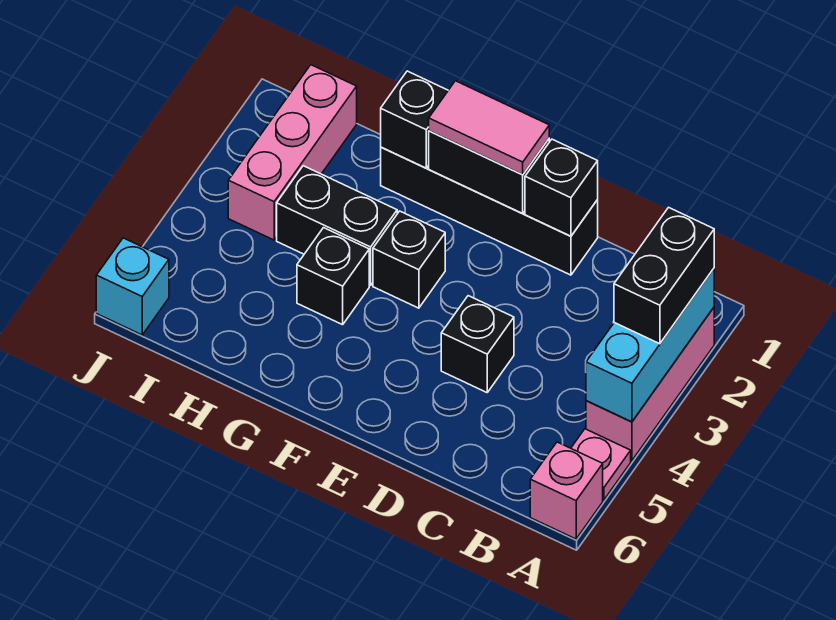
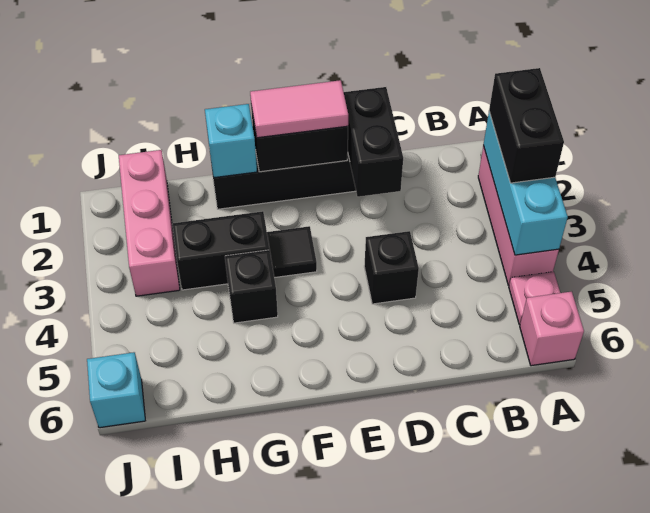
black 1x1 brick [525,139,598,236] -> black 1x2 brick [344,87,403,197]
black 1x1 brick [373,211,445,308] -> black 1x1 tile [267,226,317,278]
black 1x1 brick [381,71,448,168] -> cyan 1x1 brick [205,104,257,178]

